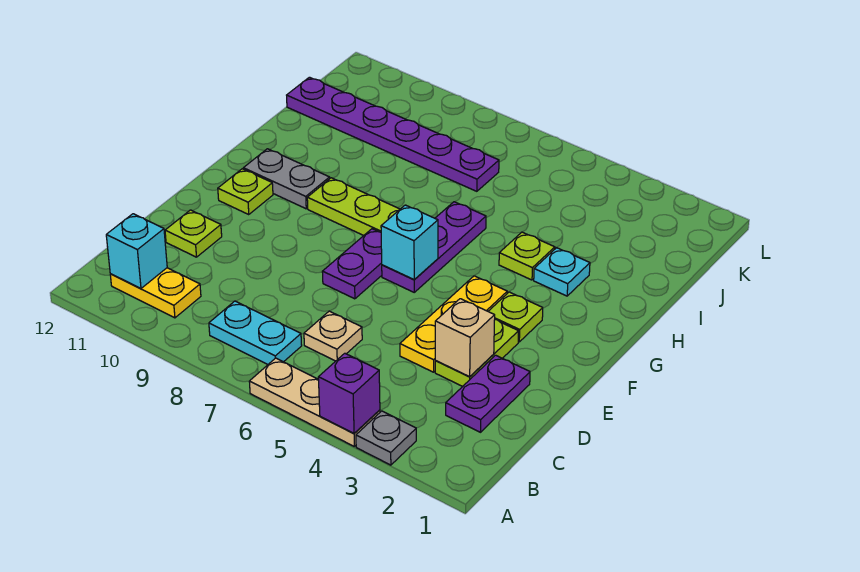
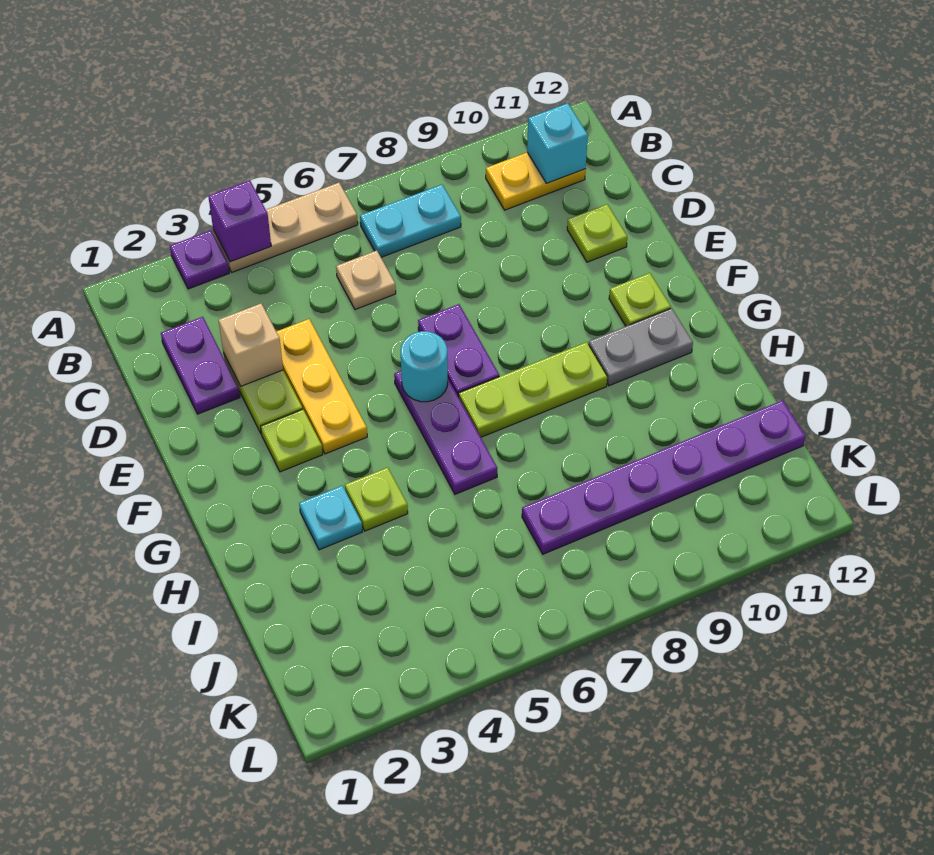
grey 1x1 plate [356,411,416,465] -> purple 1x1 plate [170,230,229,289]
cyan 1x1 brick [381,205,438,280] -> cyan 1x1 round brick [401,331,448,402]

